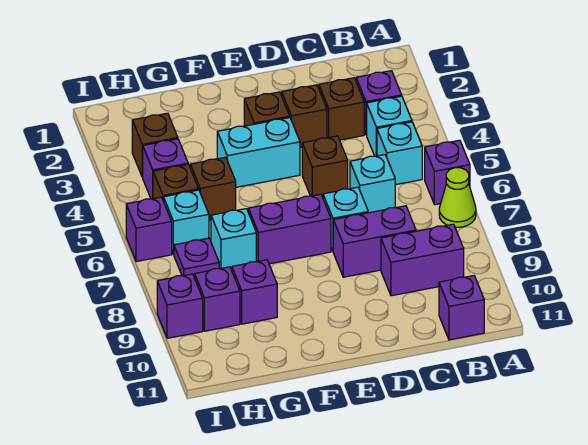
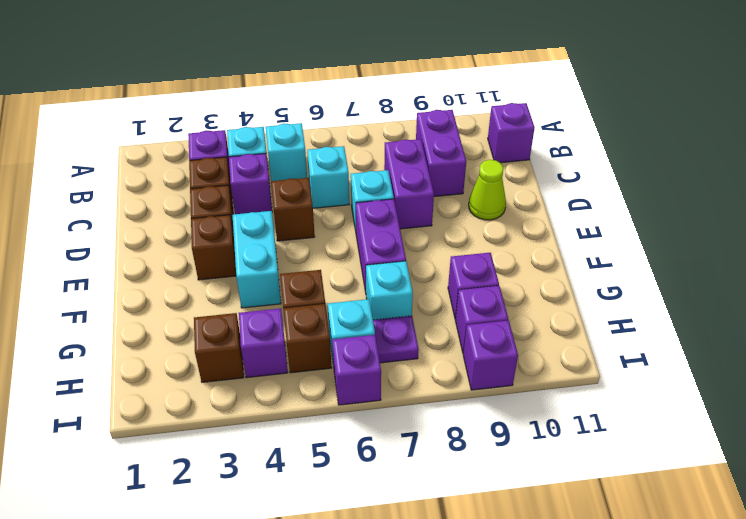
purple 1x1 brick [425,140,470,205] -> purple 1x1 brick moved to [229,153,272,214]
lime 1x1 cone [439,168,476,227] -> lime 1x1 cone moved to [469,160,506,220]

